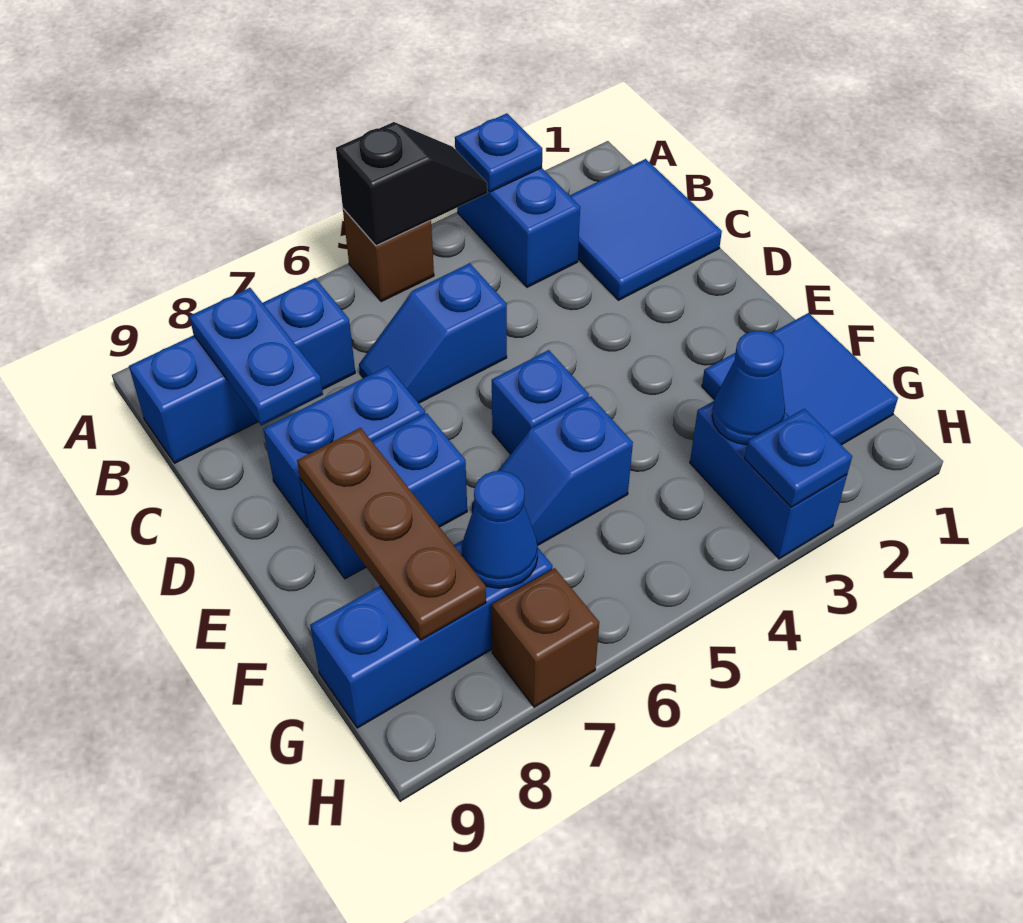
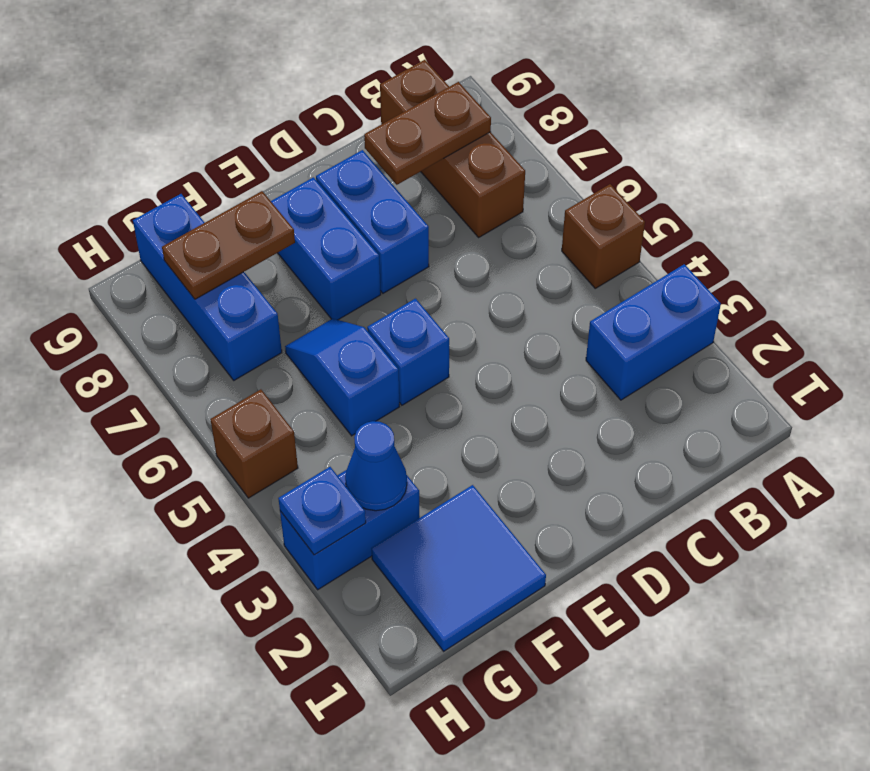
blue 1x1 plate [455,113,542,192] -> none
black 1x2 slope [336,122,487,246] -> none
blue 2x2 tile [570,159,722,300] -> none
blue 1x3 brick [129,278,355,463] -> brown 1x3 brick [380,60,525,237]
blue 1x2 plate [189,288,323,426] -> brown 1x2 plate [364,82,491,185]
blue 1x2 slope [359,263,507,403] -> none
brown 1x3 plate [297,428,486,640] -> brown 1x2 plate [162,191,295,299]
blue 1x1 cone [462,471,538,588] -> none
brown 1x1 brick [492,568,599,707] -> brown 1x1 brick moved to [211,389,298,498]

